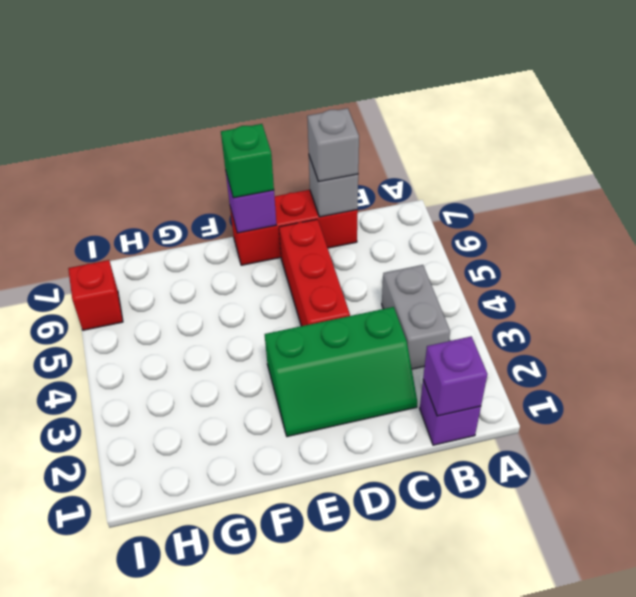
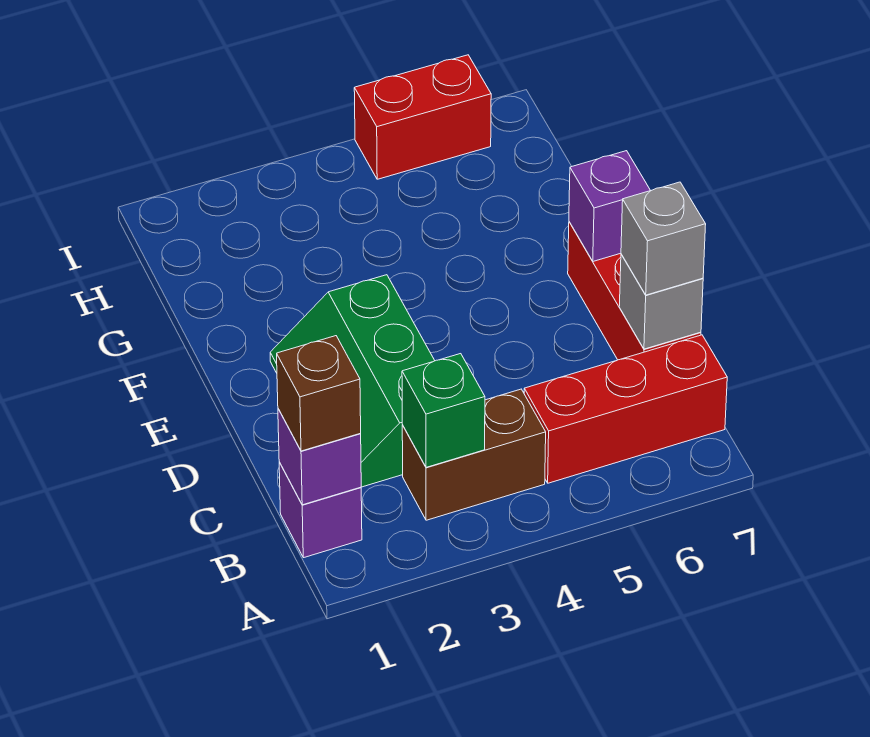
none -> brown 1x1 brick [277,336,361,451]
grey 1x2 brick [382,265,450,369] -> brown 1x2 brick [402,389,546,520]
red 1x3 brick [279,219,350,326] -> red 1x3 brick moved to [524,335,727,483]
green 1x1 brick [221,124,274,198] -> green 1x1 brick moved to [402,354,485,467]
red 1x1 brick [68,260,123,330] -> red 1x2 brick [354,55,491,179]

